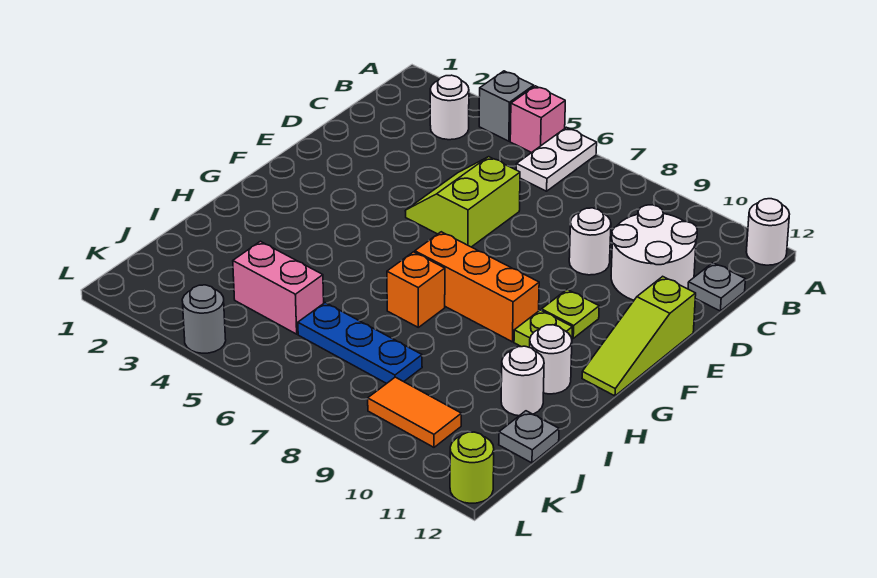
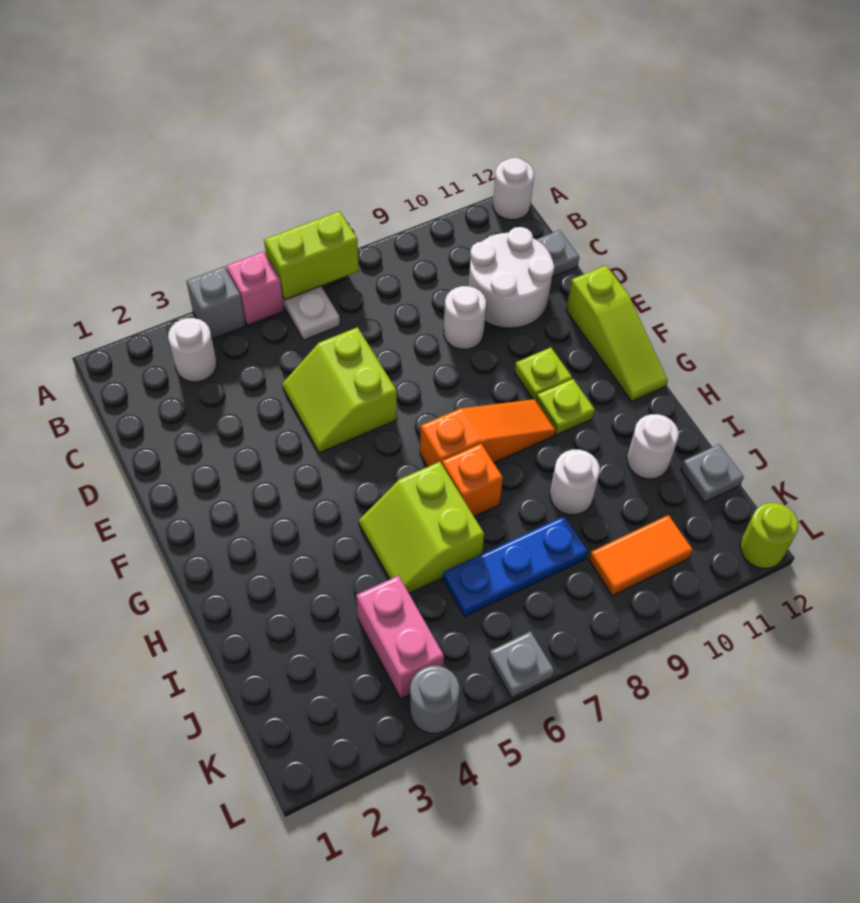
none -> lime 1x2 brick [264,211,359,300]
orange 1x3 brick [415,232,539,342] -> orange 1x3 slope [420,399,556,467]
none -> lime 2x2 slope [359,462,484,593]
white 1x1 round brick [530,325,572,394] -> white 1x1 round brick moved to [550,450,600,515]
pink 1x2 brick [233,241,324,334] -> pink 1x2 brick turned to [356,576,444,699]
none -> grey 1x1 plate [489,631,554,697]

